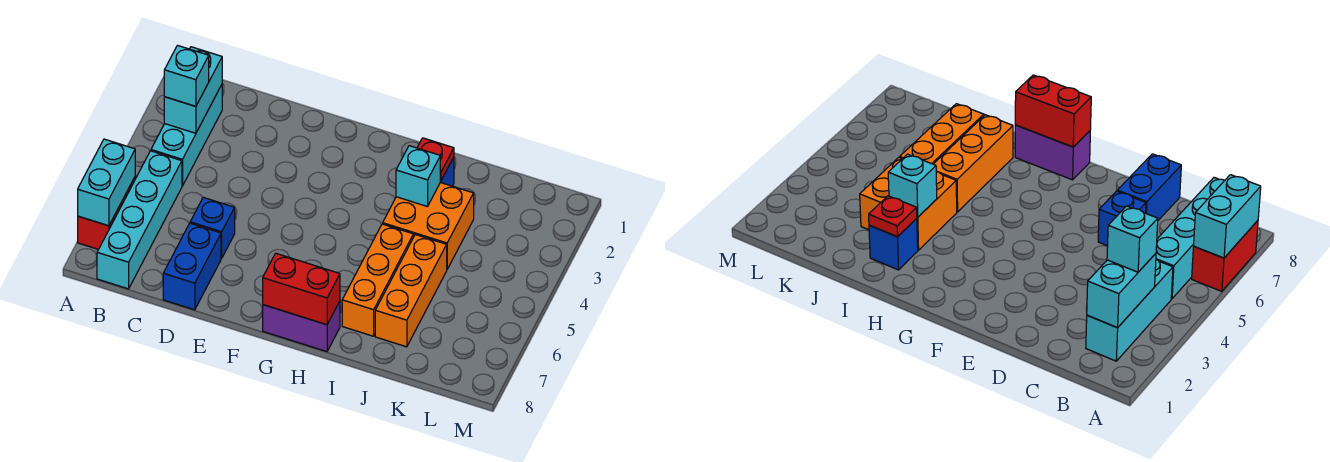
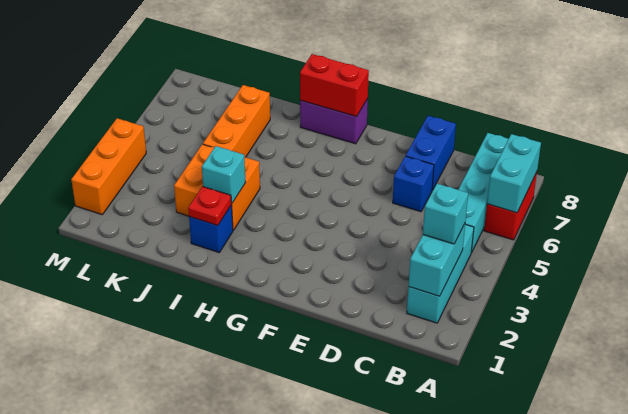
orange 1x3 brick [342,224,414,336] -> orange 1x3 brick moved to [71,118,146,214]

